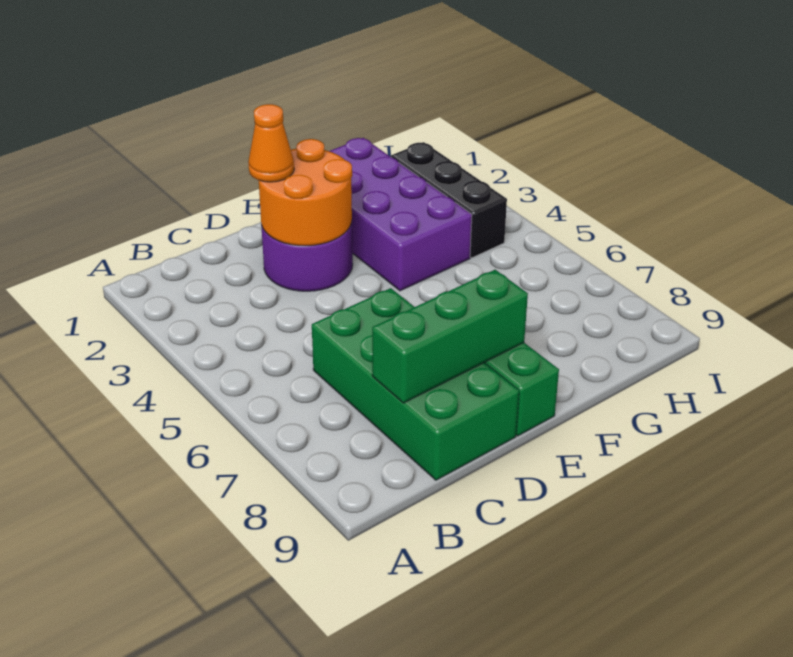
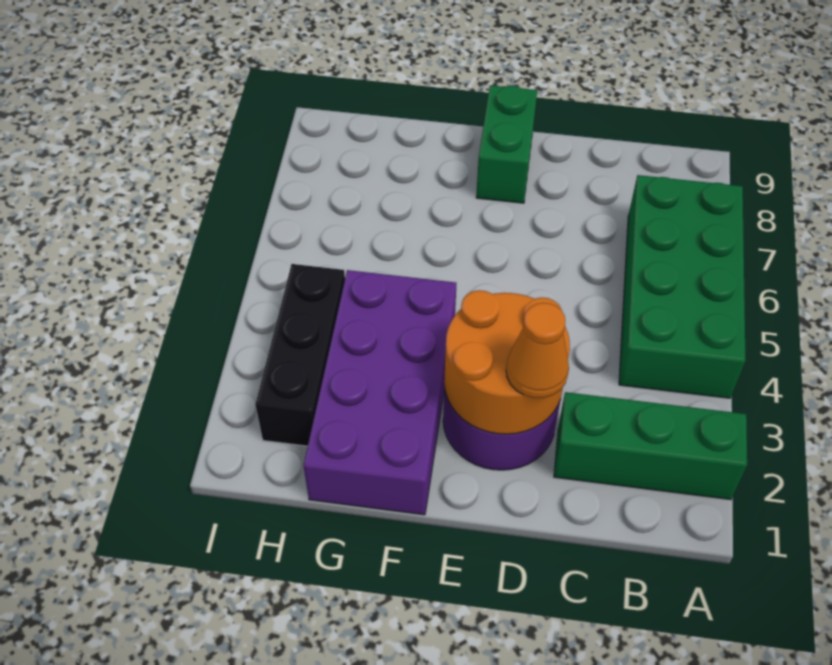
green 2x4 brick [312,288,519,480] -> green 2x4 brick moved to [619,175,746,398]
green 1x3 brick [372,270,528,403] -> green 1x3 brick moved to [554,392,747,500]

